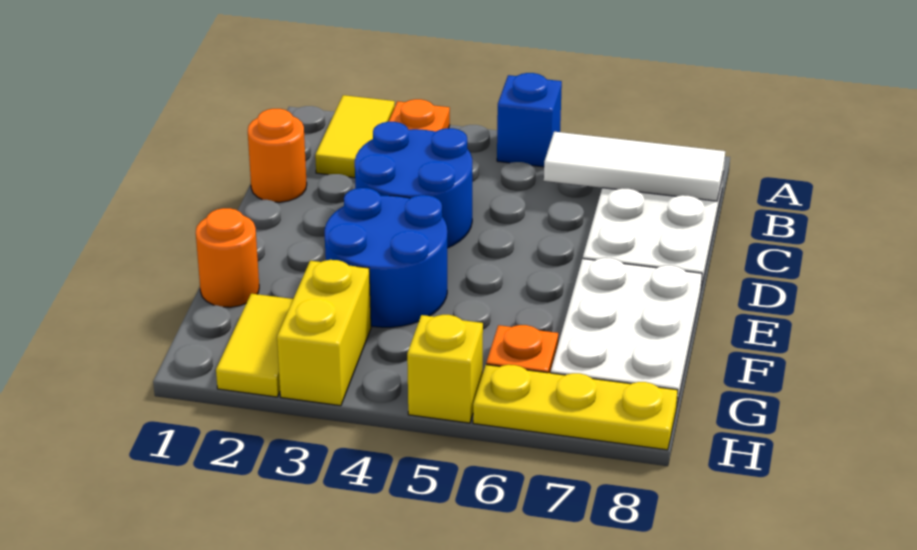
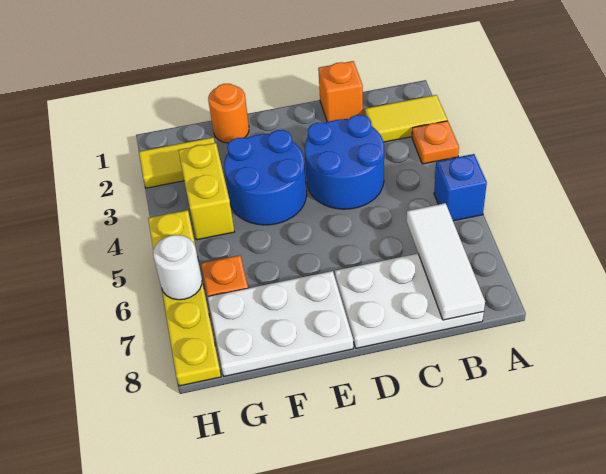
orange 1x1 round brick [248,109,307,202] -> orange 1x1 brick [318,61,363,122]
yellow 1x2 brick [277,260,371,406] -> yellow 1x2 brick turned to [178,143,234,240]
none -> white 1x1 round brick [153,235,202,300]

